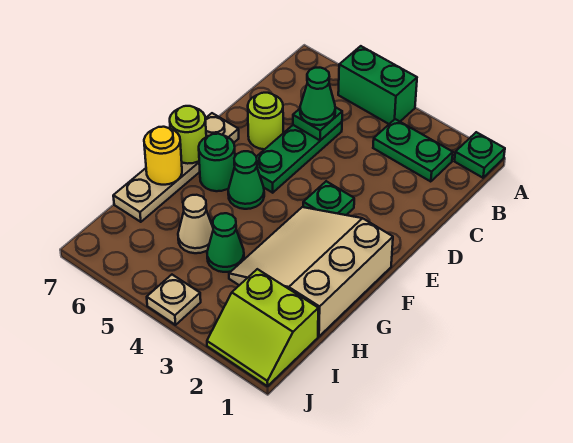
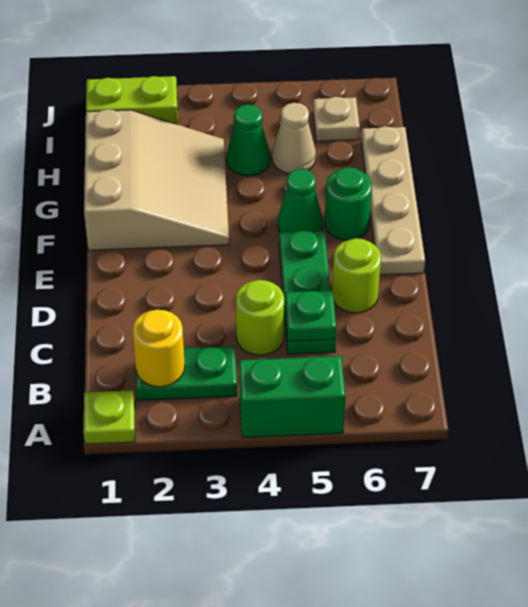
green 1x1 plate [455,132,505,178] -> lime 1x1 plate [83,390,135,444]
green 1x1 cone [300,68,335,125] -> none
green 1x1 plate [303,181,354,215] -> none
lime 1x1 round brick [170,106,206,164] -> lime 1x1 round brick moved to [236,280,284,355]
yellow 1x1 round brick [144,127,182,185] -> yellow 1x1 round brick moved to [132,310,185,387]
tan 1x1 plate [147,275,201,325] -> tan 1x1 plate moved to [313,97,360,141]

